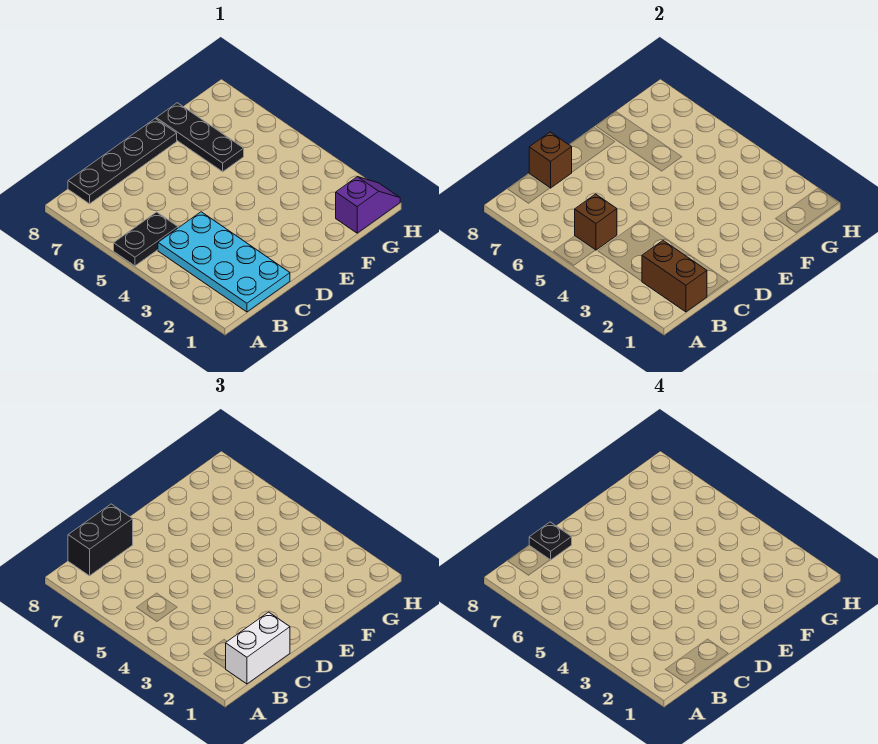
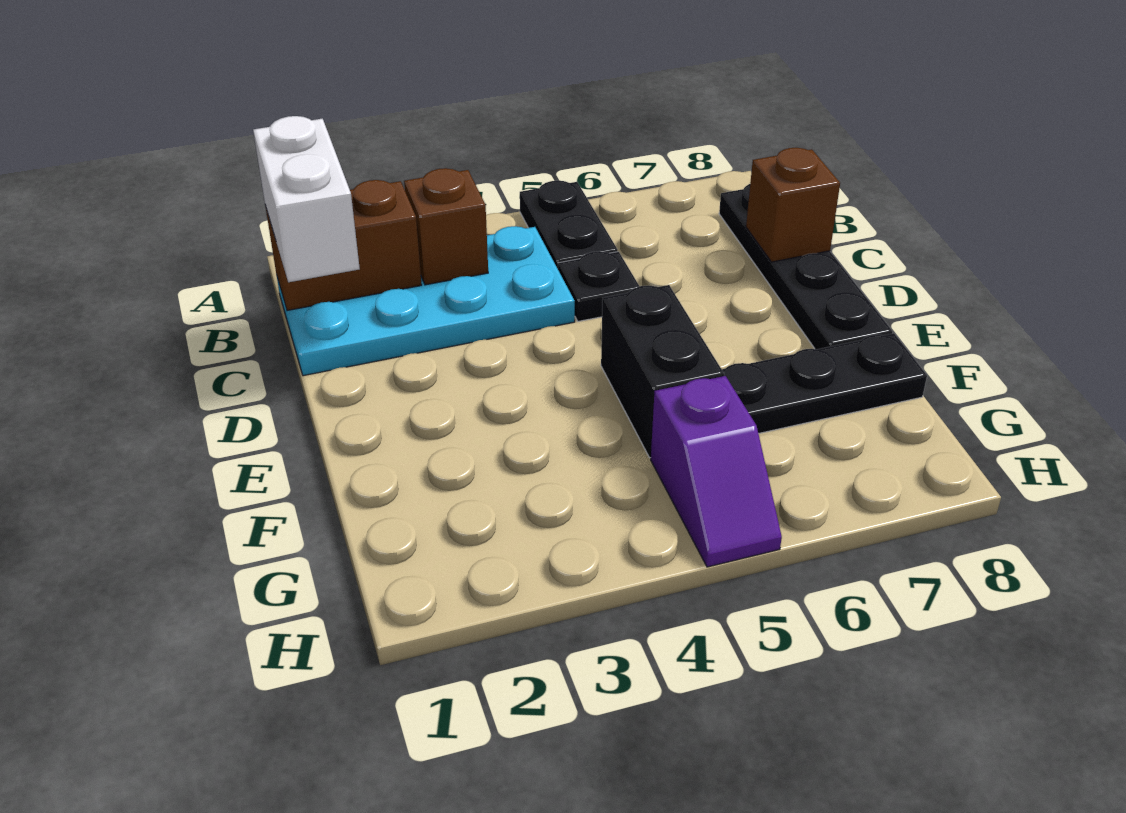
brown 1x1 brick [575,194,617,250] -> brown 1x1 brick moved to [404,168,488,285]
black 1x2 brick [68,504,133,576] -> black 1x2 brick moved to [601,285,724,458]
black 1x1 plate [529,522,572,560] -> black 1x1 plate moved to [558,251,639,321]
purple 1x2 slope [336,177,400,233] -> purple 1x2 slope moved to [651,376,782,567]

